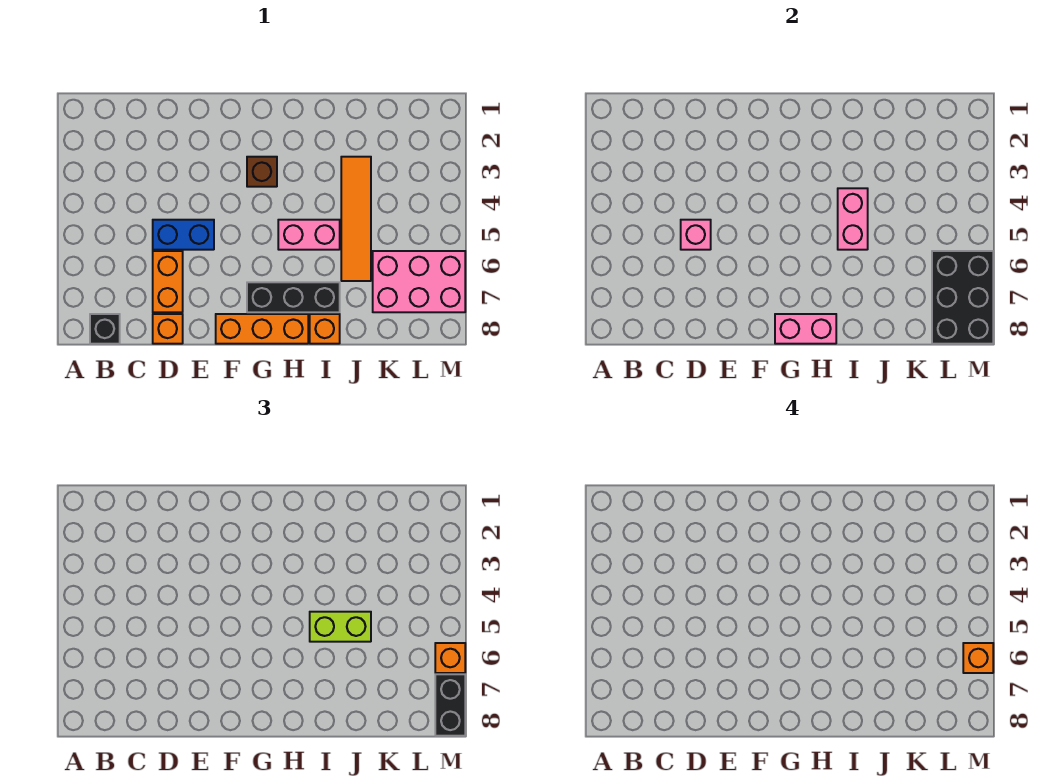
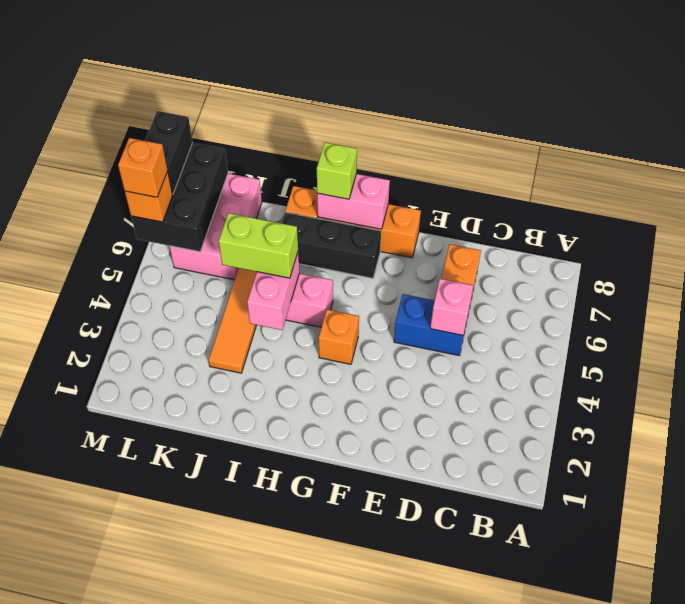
black 1x1 brick [90,314,120,344] -> none
orange 1x1 brick [153,314,183,344] -> orange 1x1 brick moved to [319,310,359,364]
brown 1x1 brick [247,157,277,187] -> none
none -> lime 1x1 brick [317,142,357,199]
pink 2x3 brick [373,251,465,312] -> pink 2x3 brick turned to [170,173,262,280]

